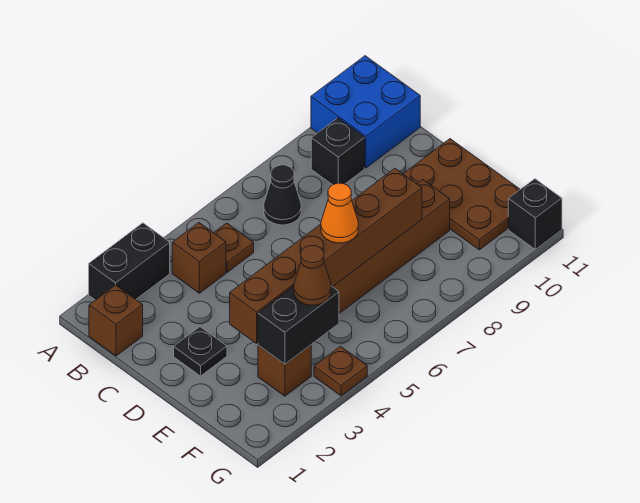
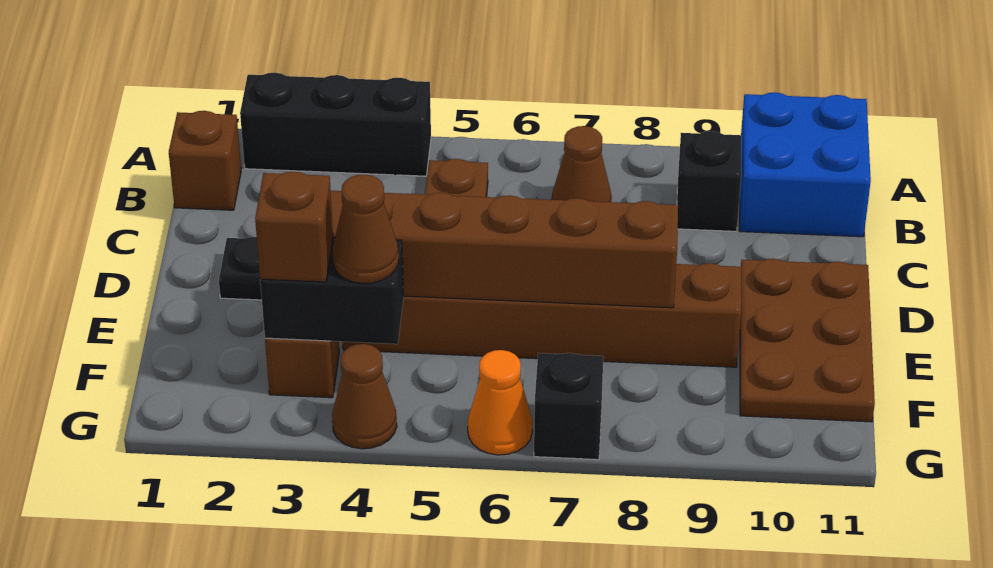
black 1x2 brick [89,223,170,300] -> black 1x3 brick [240,73,431,176]
brown 1x1 brick [172,223,226,293] -> brown 1x1 brick moved to [255,172,333,282]
black 1x1 cone [264,165,301,225] -> brown 1x1 cone [552,126,612,202]
orange 1x1 cone [321,183,358,243] -> orange 1x1 cone moved to [468,350,532,455]
brown 1x1 plate [314,346,367,396] -> brown 1x1 cone [332,344,397,449]
black 1x1 brick [508,179,562,249] -> black 1x1 brick moved to [534,353,603,460]

